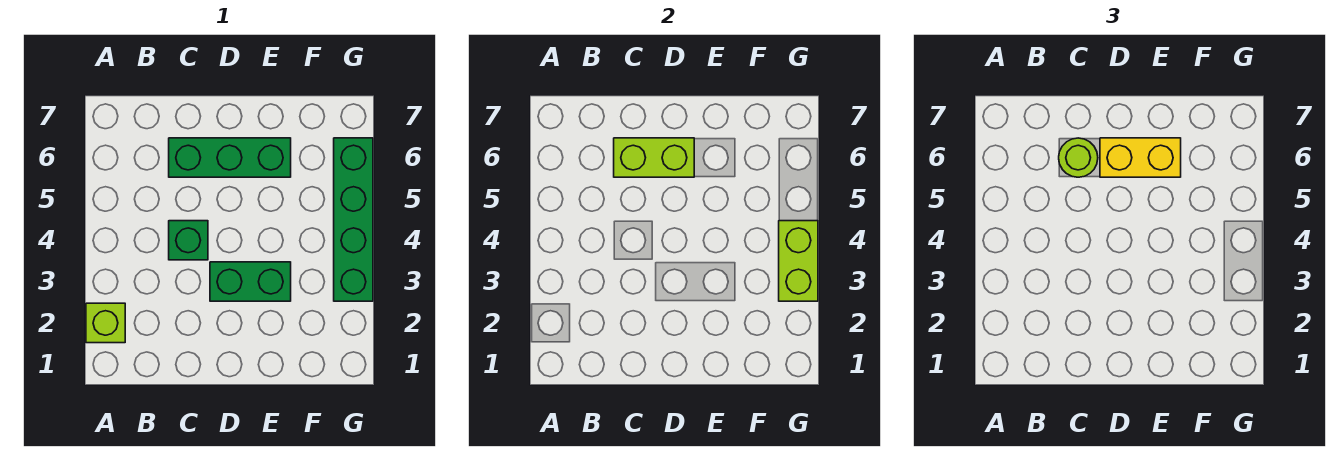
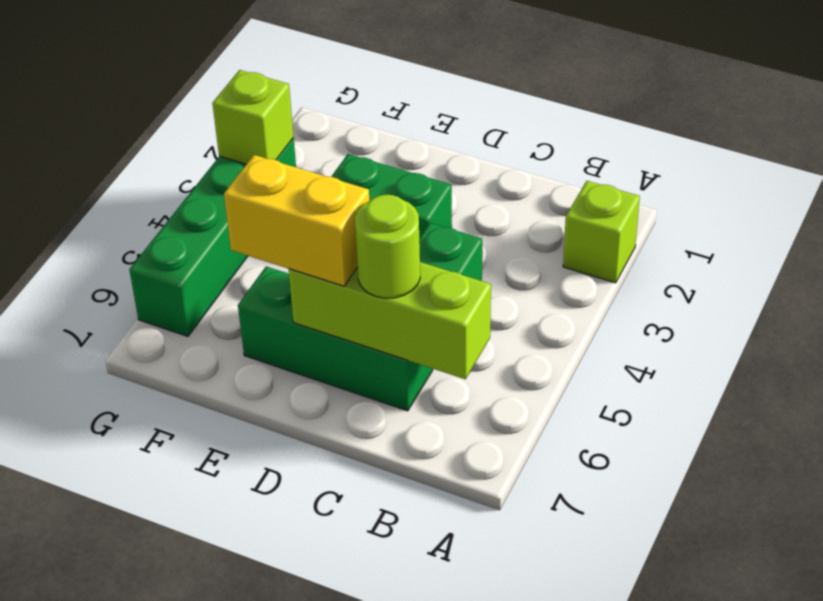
lime 1x2 brick [614,138,694,177] -> lime 1x3 brick [289,262,491,379]
lime 1x2 brick [779,221,818,301] -> lime 1x1 brick [212,70,294,164]

